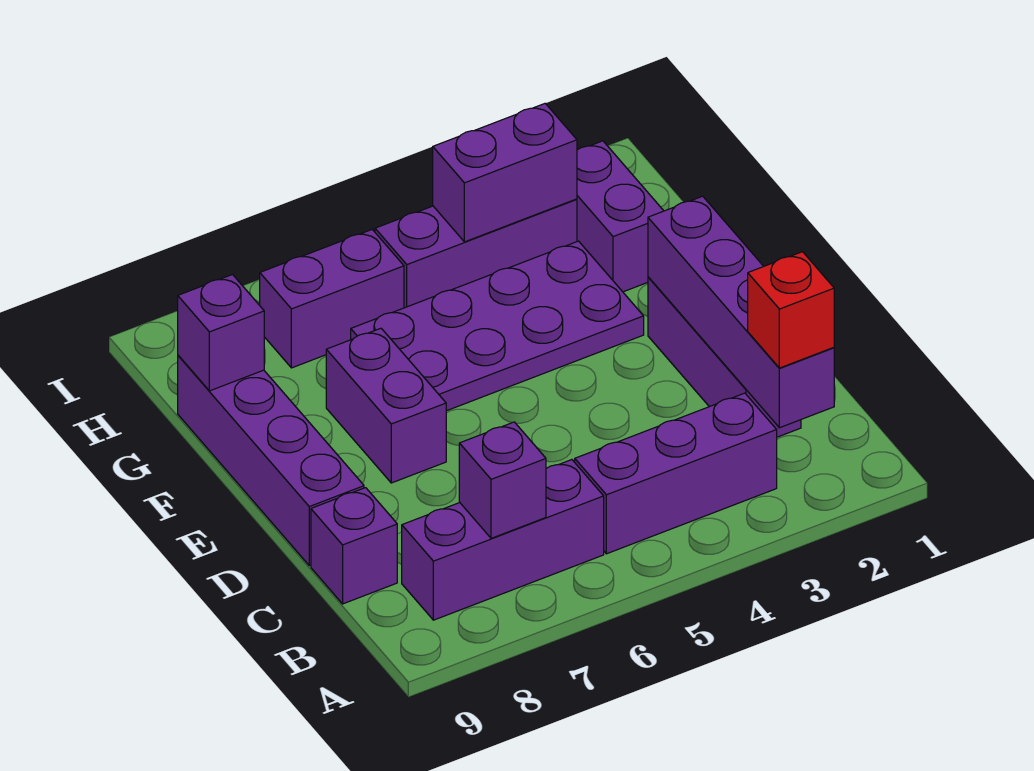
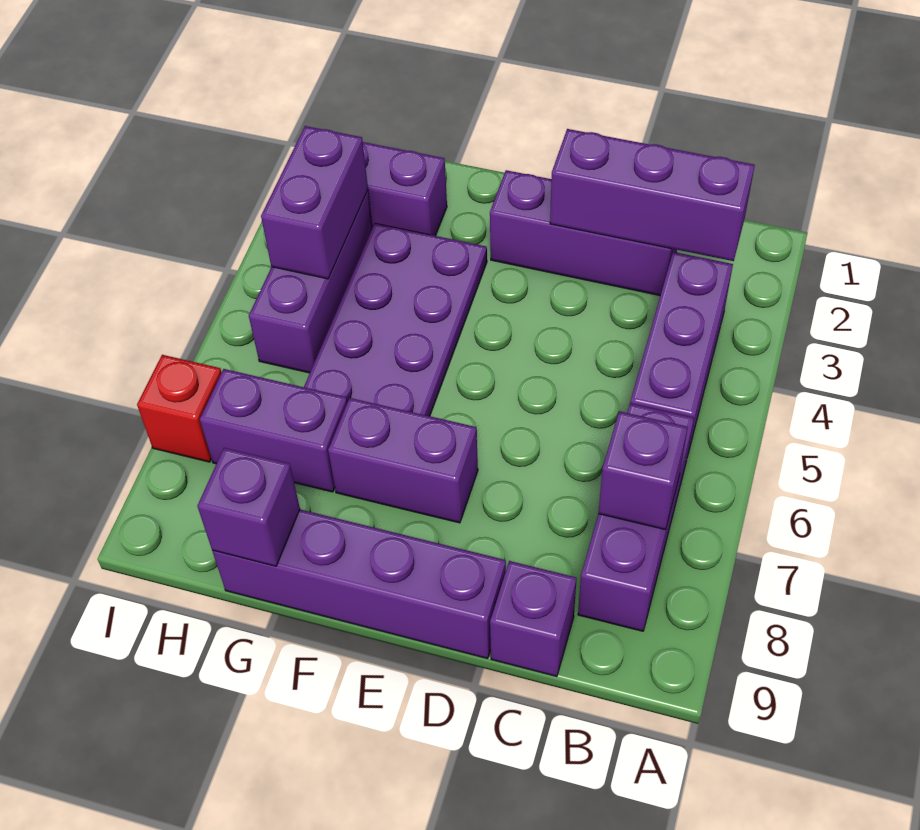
purple 1x4 brick [648,196,834,428] -> purple 1x3 brick [550,129,755,261]
red 1x1 brick [748,252,834,368] -> red 1x1 brick moved to [137,355,222,462]
purple 1x2 brick [260,230,404,368] -> purple 1x2 brick turned to [200,369,347,492]

